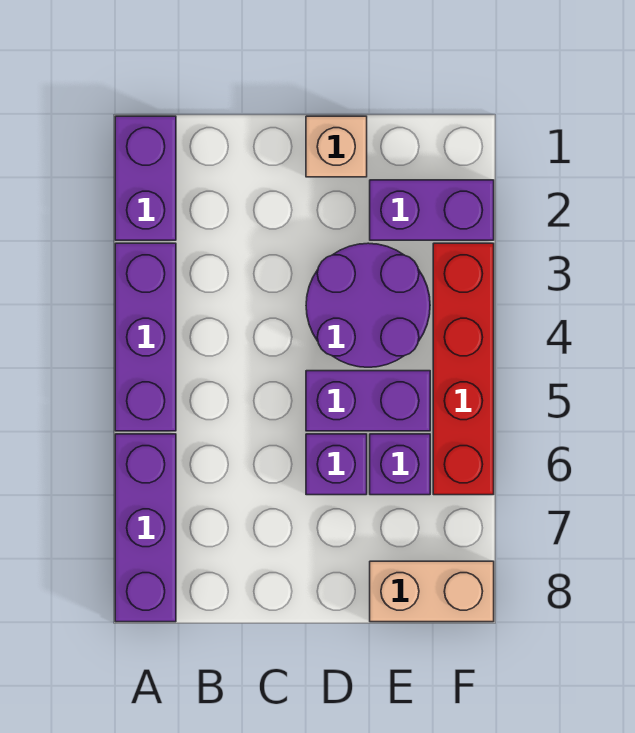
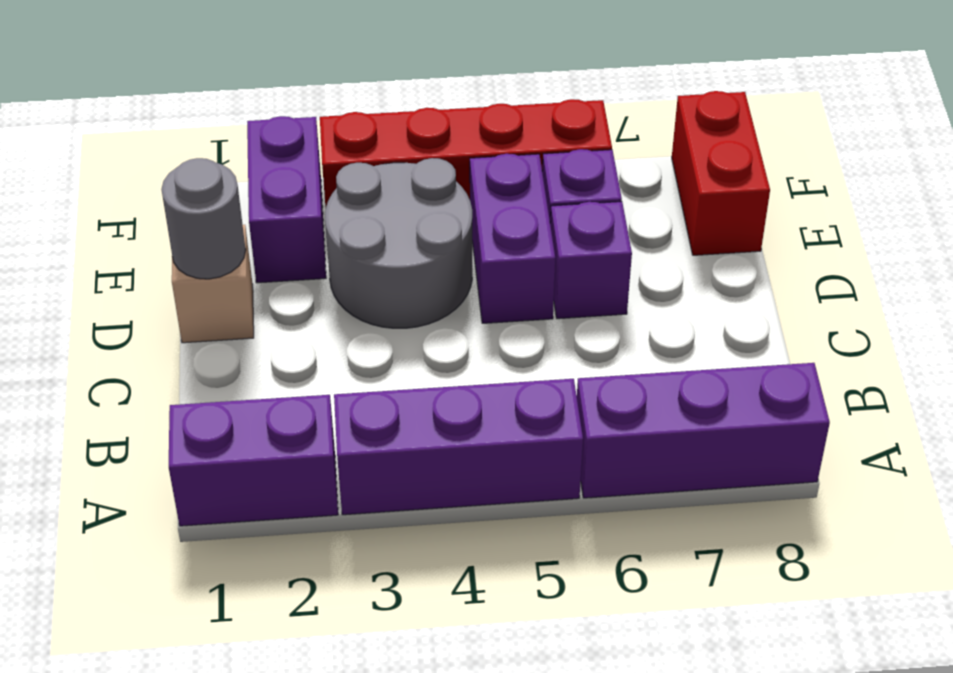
none -> grey 1x1 round brick [161,158,246,279]
purple 2x2 round brick [306,243,430,367] -> grey 2x2 round brick [325,158,472,328]
tan 1x2 brick [370,561,494,622] -> red 1x2 brick [672,91,770,255]

